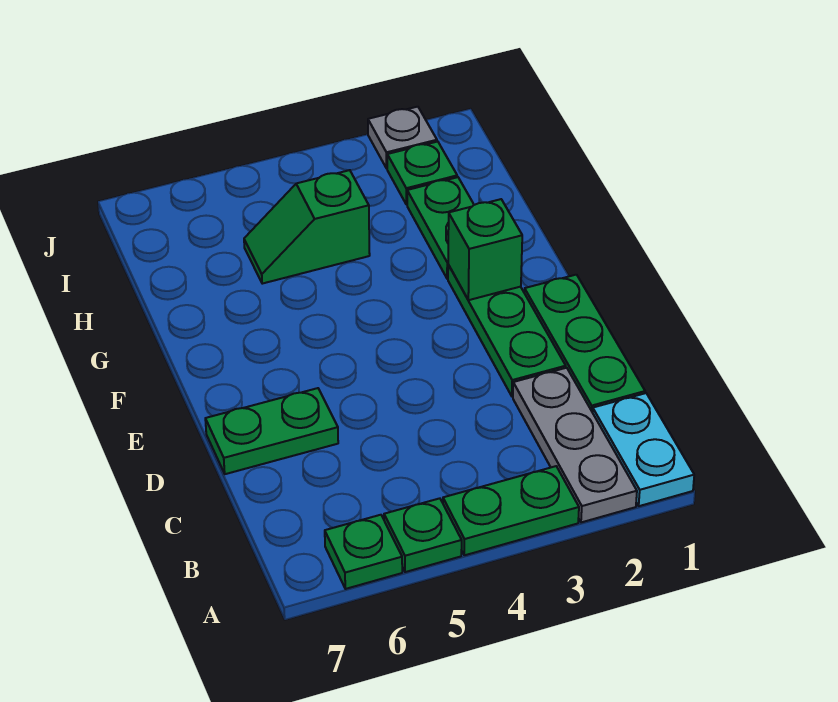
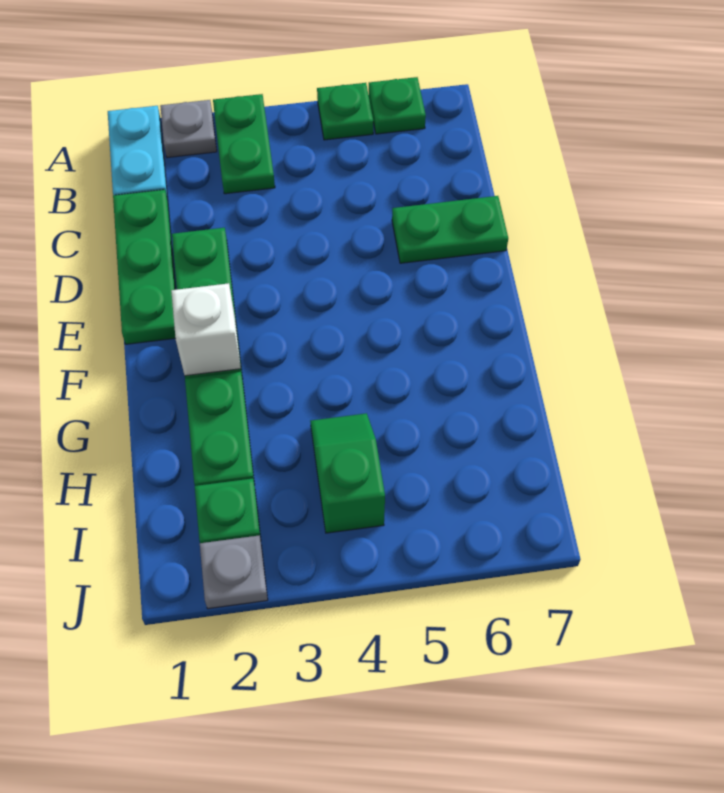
grey 1x3 plate [513,368,637,522] -> grey 1x1 plate [160,100,217,158]
green 1x2 plate [443,466,579,555] -> green 1x2 plate turned to [213,94,275,194]
green 1x1 brick [448,199,522,300] -> white 1x1 brick [171,283,241,376]
green 1x2 slope [244,170,370,284] -> green 1x2 slope turned to [310,413,385,533]

